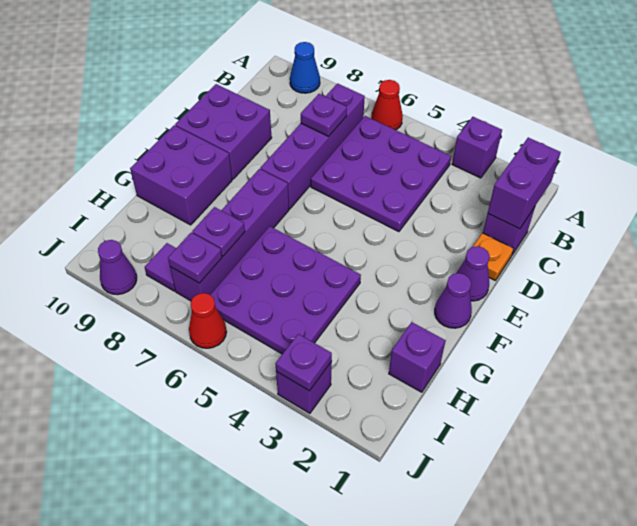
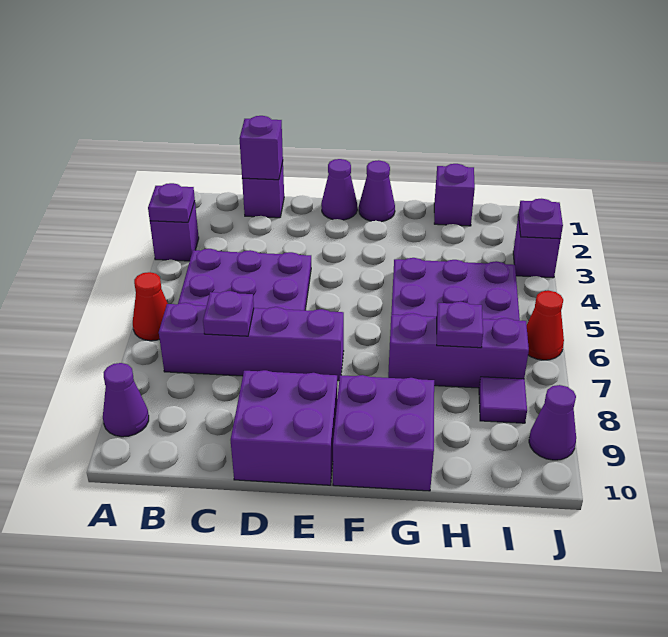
blue 1x1 cone [290,42,320,93] -> purple 1x1 cone [103,363,149,437]
purple 1x2 brick [488,138,561,229] -> purple 1x1 brick [239,116,283,180]
orange 1x1 plate [473,233,514,280] -> none
purple 1x4 brick [170,169,289,301] -> purple 1x3 brick [388,314,529,388]
purple 1x1 plate [168,233,222,283] -> purple 1x1 plate moved to [148,183,195,222]

